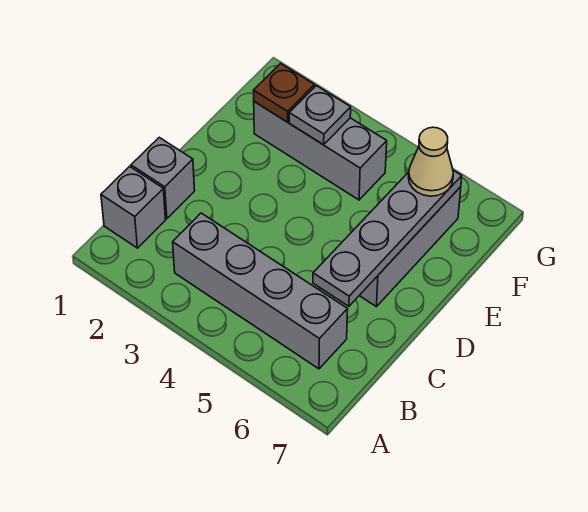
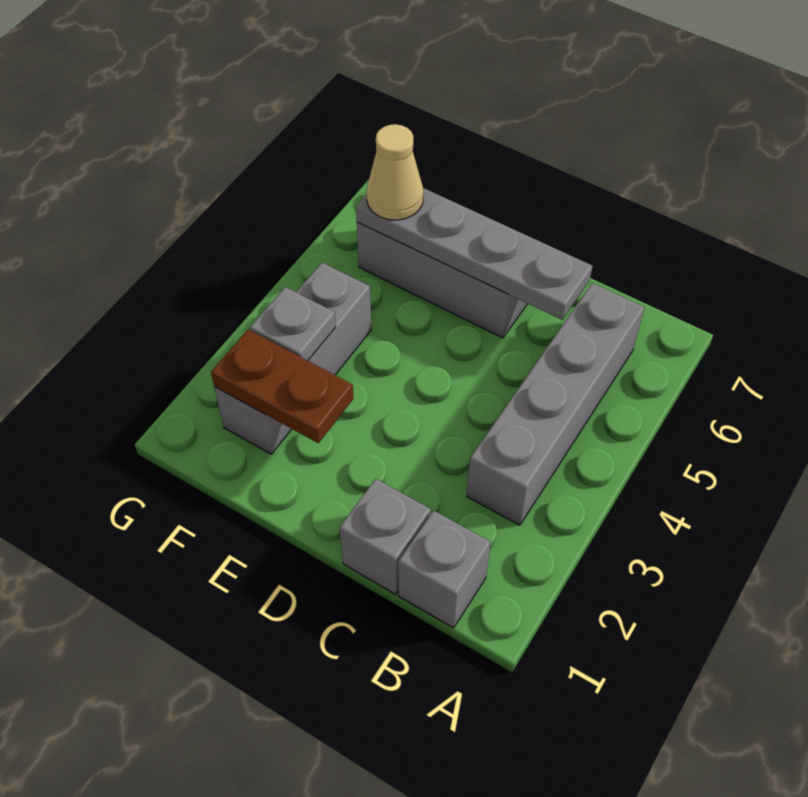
brown 1x1 plate [254,64,315,122] -> brown 1x2 plate [211,330,354,443]

